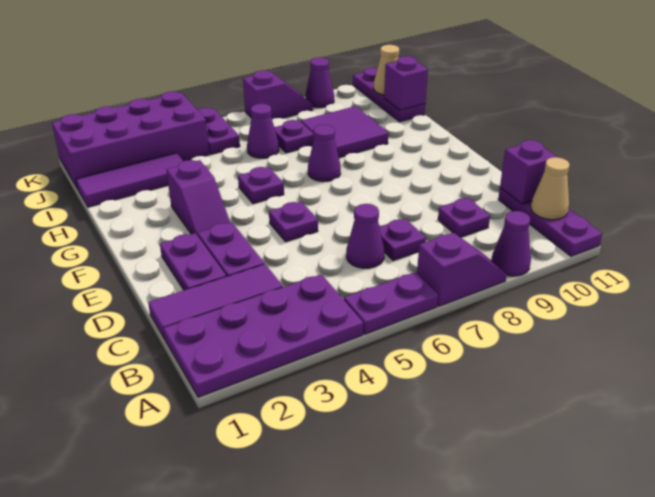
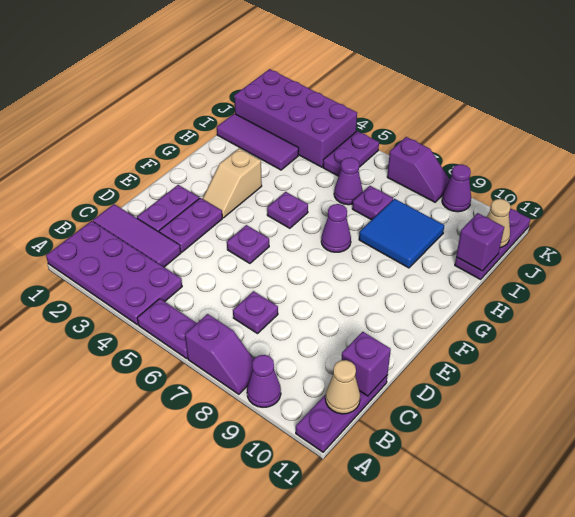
purple 1x1 cone [346,204,384,268] -> none
purple 1x1 plate [438,198,490,237] -> none
purple 1x2 slope [166,160,230,236] -> tan 1x2 slope [203,148,262,218]
purple 2x2 tile [301,106,388,158] -> blue 2x2 tile [359,199,444,268]

